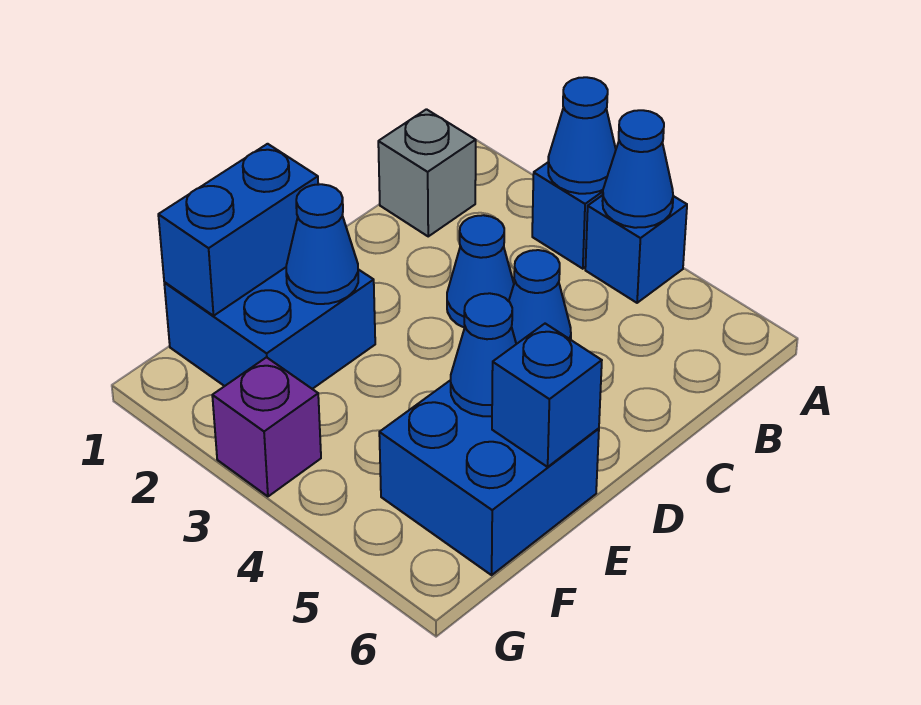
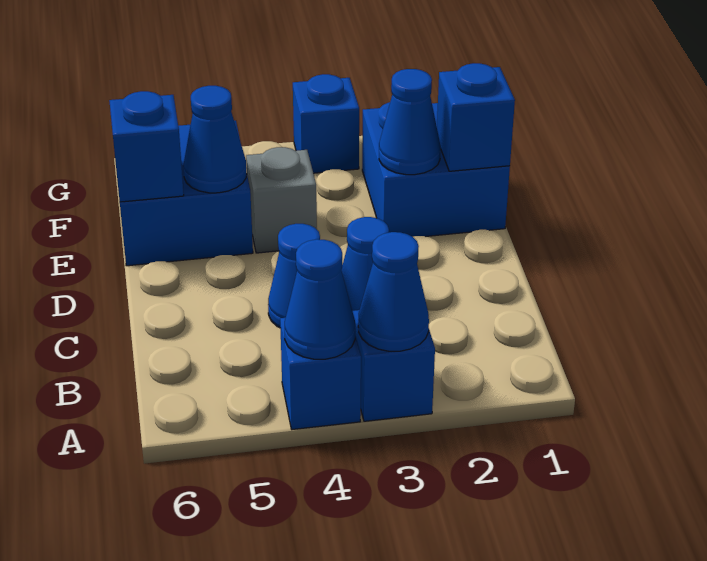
grey 1x1 brick [378,109,476,236] -> grey 1x1 brick moved to [246,147,317,253]
blue 1x2 brick [158,144,318,316] -> blue 1x1 brick [437,63,515,171]
purple 1x1 brick [212,357,321,496] -> blue 1x1 brick [293,74,359,173]

